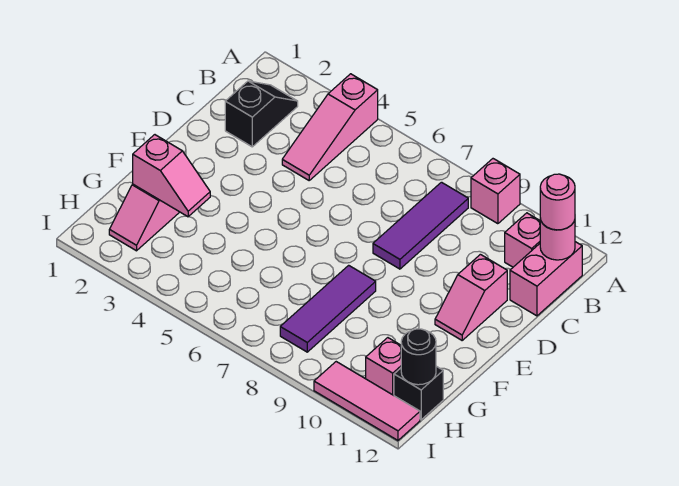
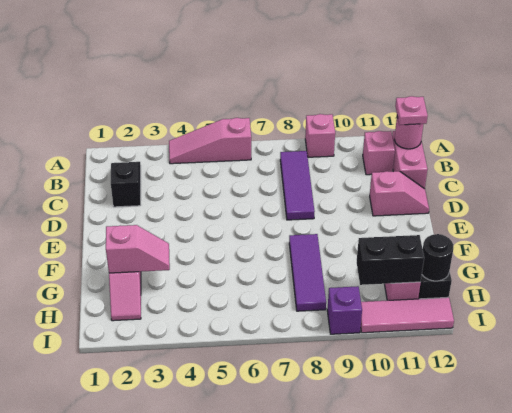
pink 1x3 slope [282,74,378,180] -> pink 1x3 slope turned to [169,118,251,164]
pink 1x1 round brick [540,174,575,230] -> pink 1x1 plate [395,96,428,125]
pink 1x2 slope [435,254,507,340] -> pink 1x2 slope turned to [370,171,429,216]
none -> black 1x2 brick [357,235,424,285]
none -> purple 1x1 brick [327,286,362,334]

